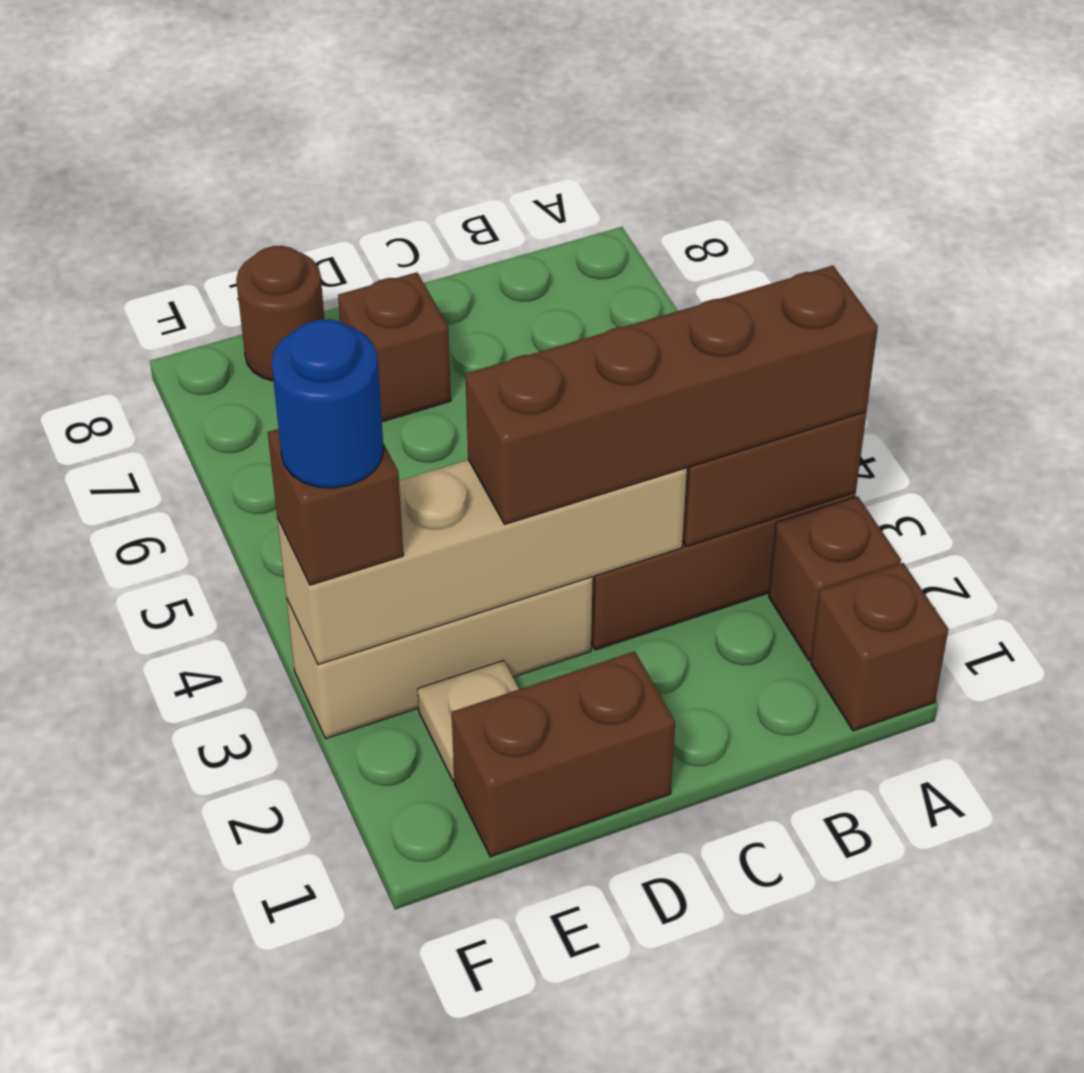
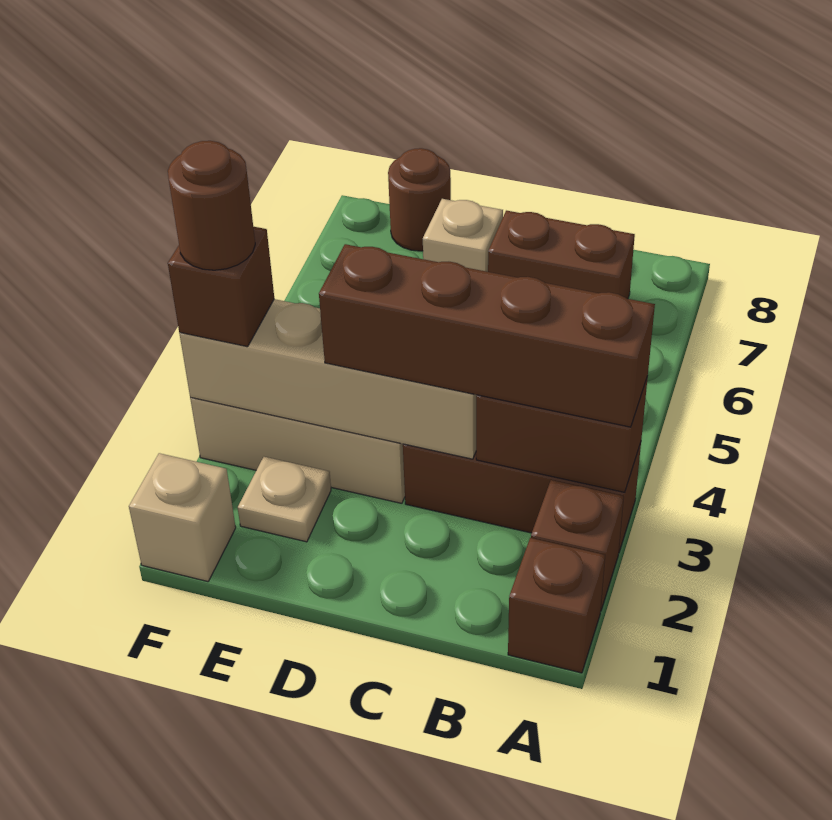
brown 1x2 brick [452,651,675,857] -> brown 1x2 brick moved to [488,211,635,299]
brown 1x1 brick [338,272,451,422] -> tan 1x1 brick [423,199,503,272]
none -> tan 1x1 brick [129,453,236,582]
blue 1x1 round brick [272,319,383,488] -> brown 1x1 round brick [168,141,255,270]

